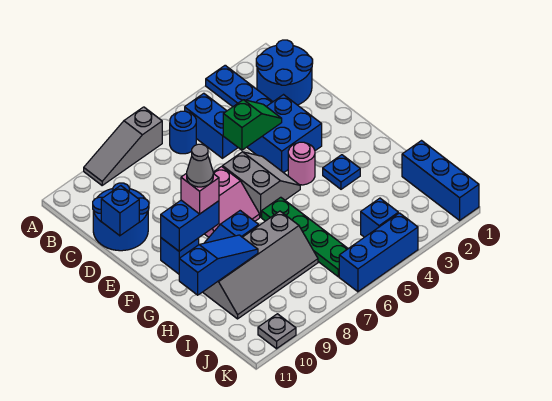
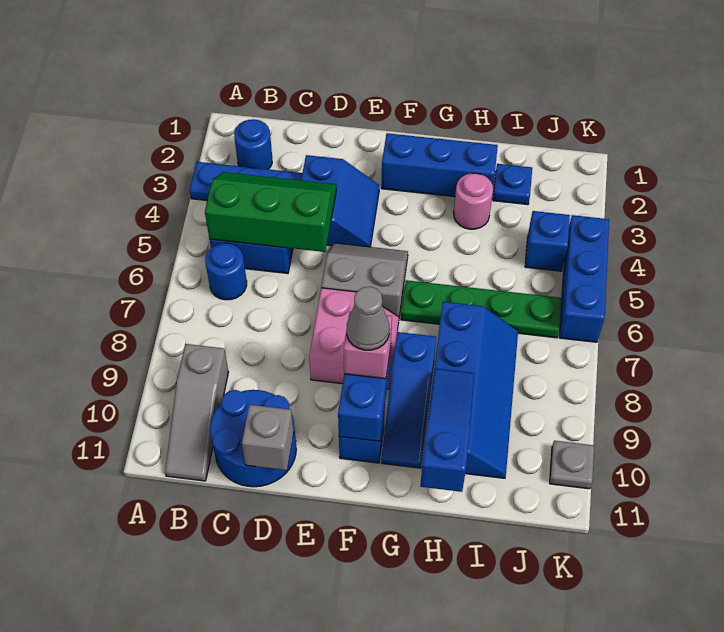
grey 1x3 slope [84,107,162,185] -> grey 1x3 slope moved to [165,344,228,481]
blue 2x2 round brick [256,40,313,105] -> blue 1x1 round brick [234,119,272,169]
blue 2x2 brick [247,95,322,173] -> blue 2x2 slope [301,155,379,247]
green 1x2 slope [223,100,282,150] -> green 2x3 slope [205,172,337,252]
blue 1x1 brick [101,186,139,236] -> grey 1x1 brick [242,405,294,470]
pink 1x1 round brick [288,142,315,185] -> pink 1x1 round brick moved to [454,173,493,229]
blue 1x1 plate [323,155,360,189] -> blue 1x1 plate moved to [493,164,532,205]
grey 2x4 slope [203,211,318,319] -> blue 2x4 slope [435,302,518,478]
blue 1x3 brick [402,141,479,220] -> blue 1x3 brick moved to [381,133,498,197]

